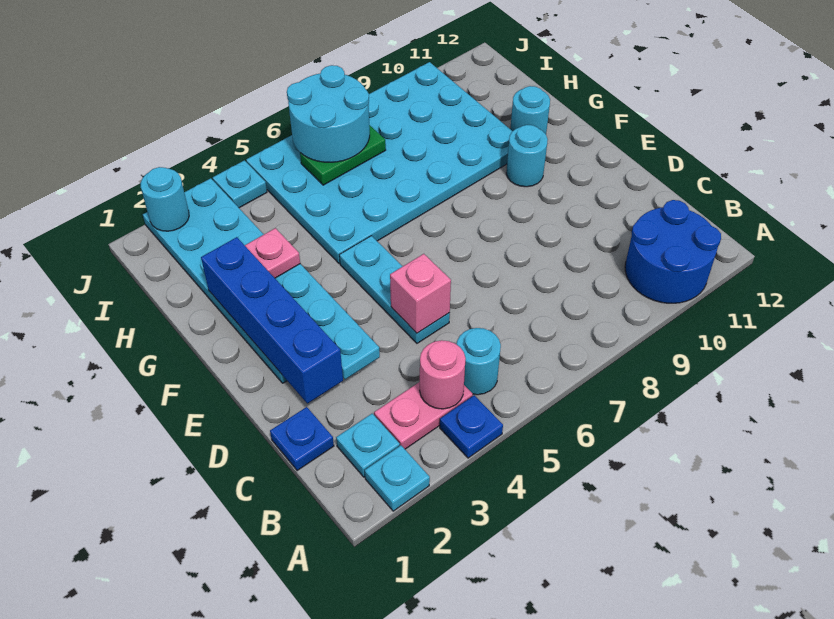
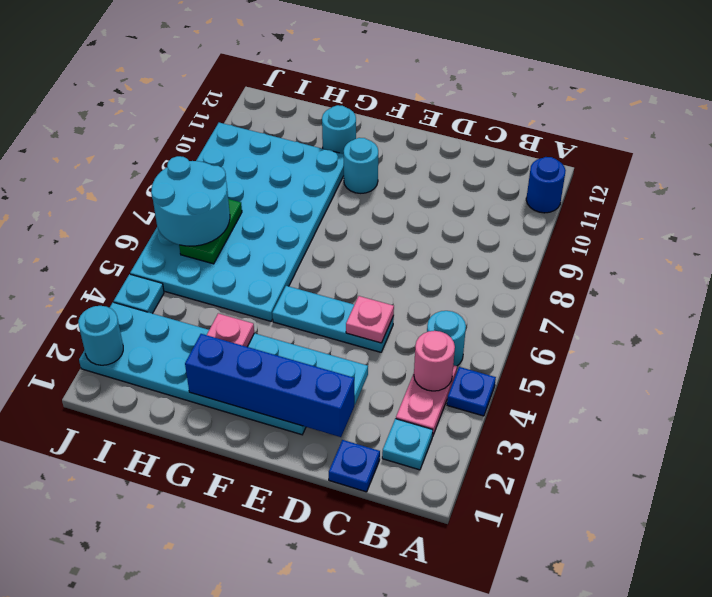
cyan 1x1 plate [365,445,430,511] -> none
blue 2x2 round brick [625,200,721,303] -> blue 1x1 round brick [526,157,566,213]
pink 1x1 brick [390,254,451,333] -> pink 1x1 plate [346,296,394,343]

